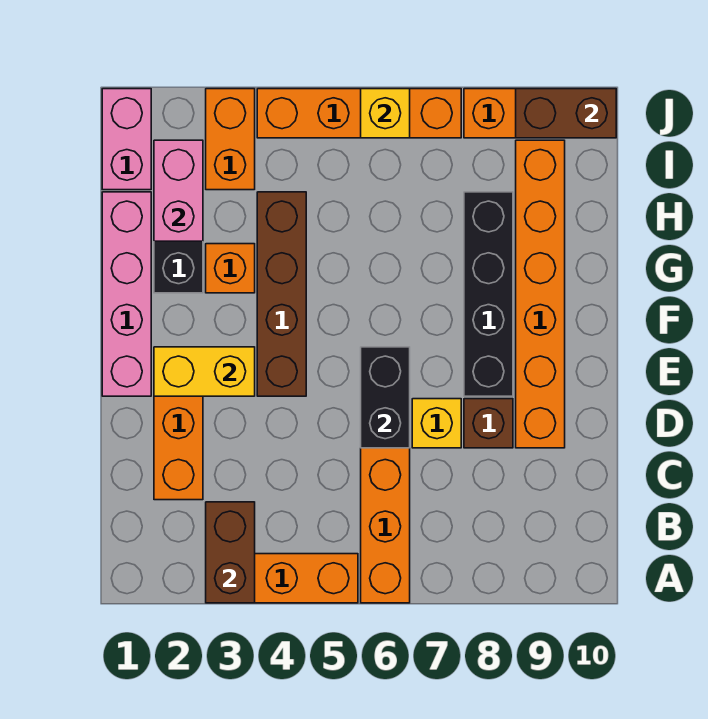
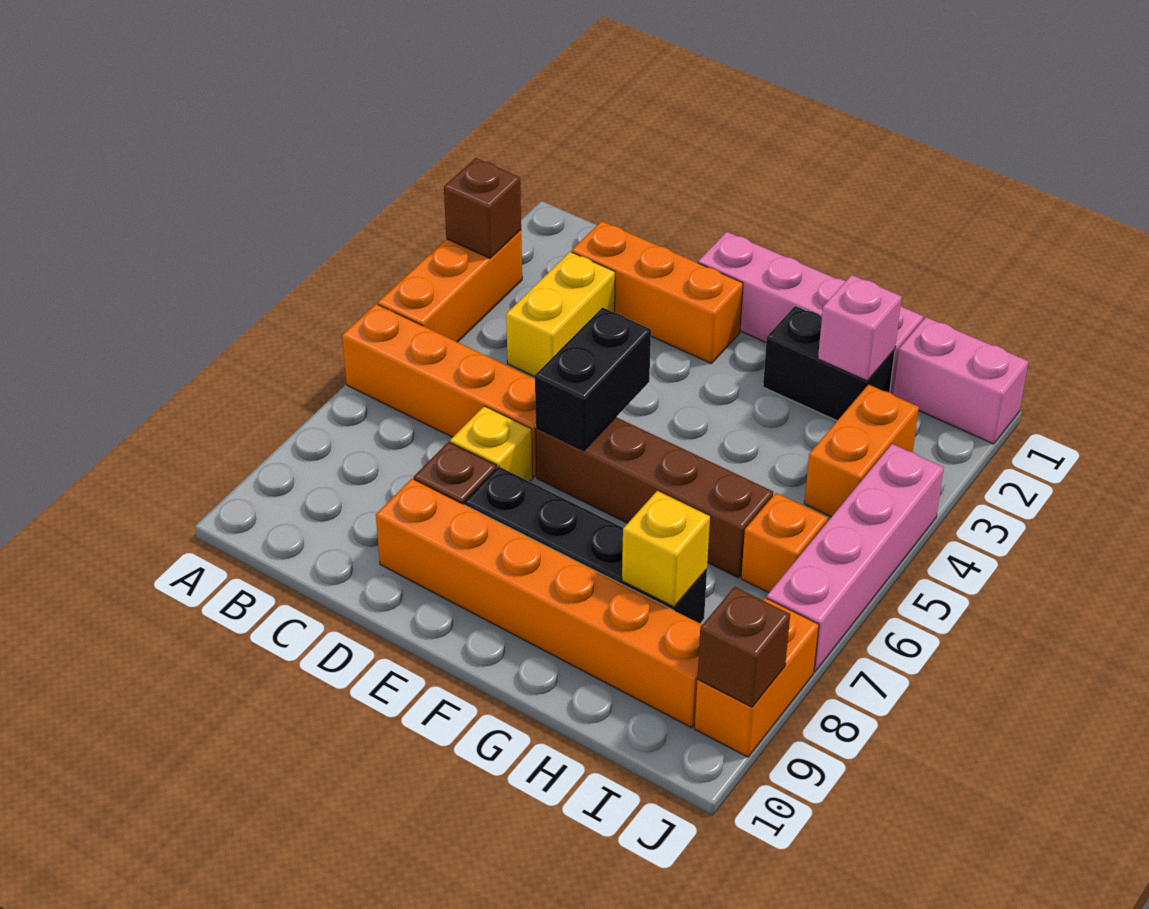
brown 1x2 brick [206,502,255,603] -> brown 1x1 brick [444,158,521,258]
black 1x2 brick [361,347,410,448] -> black 1x2 brick turned to [535,307,651,451]
yellow 1x2 brick [154,347,255,396] -> yellow 1x2 brick moved to [506,252,615,377]
brown 1x4 brick [257,192,306,396] -> brown 1x4 brick moved to [536,417,773,578]
orange 1x1 brick [206,244,255,293] -> orange 1x1 brick moved to [741,493,828,593]
pink 1x2 brick [154,140,203,241] -> pink 1x1 brick [818,275,902,381]
orange 1x2 brick [206,89,255,190] -> orange 1x2 brick turned to [804,385,919,517]
orange 1x4 brick [257,89,461,138] -> pink 1x4 brick [767,444,944,672]
yellow 1x1 brick [361,89,410,138] -> yellow 1x1 brick moved to [622,491,710,607]
brown 1x2 brick [516,89,616,138] -> brown 1x1 brick [697,587,790,707]

